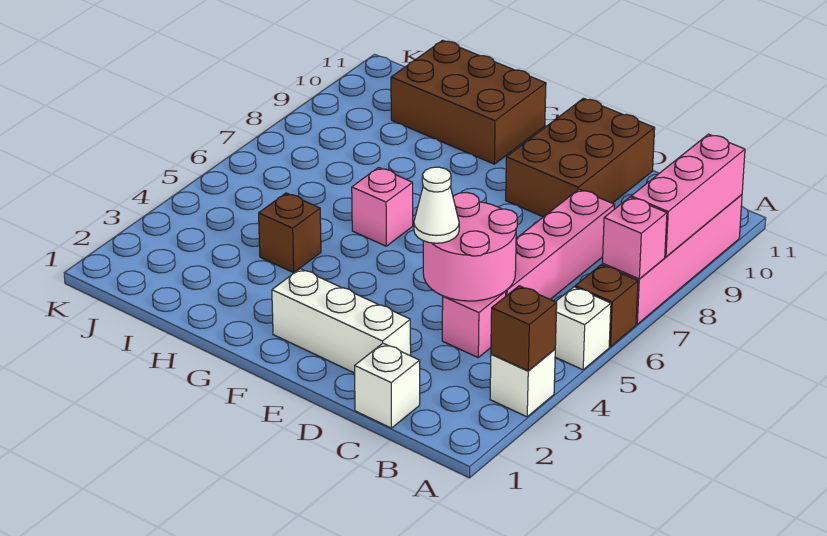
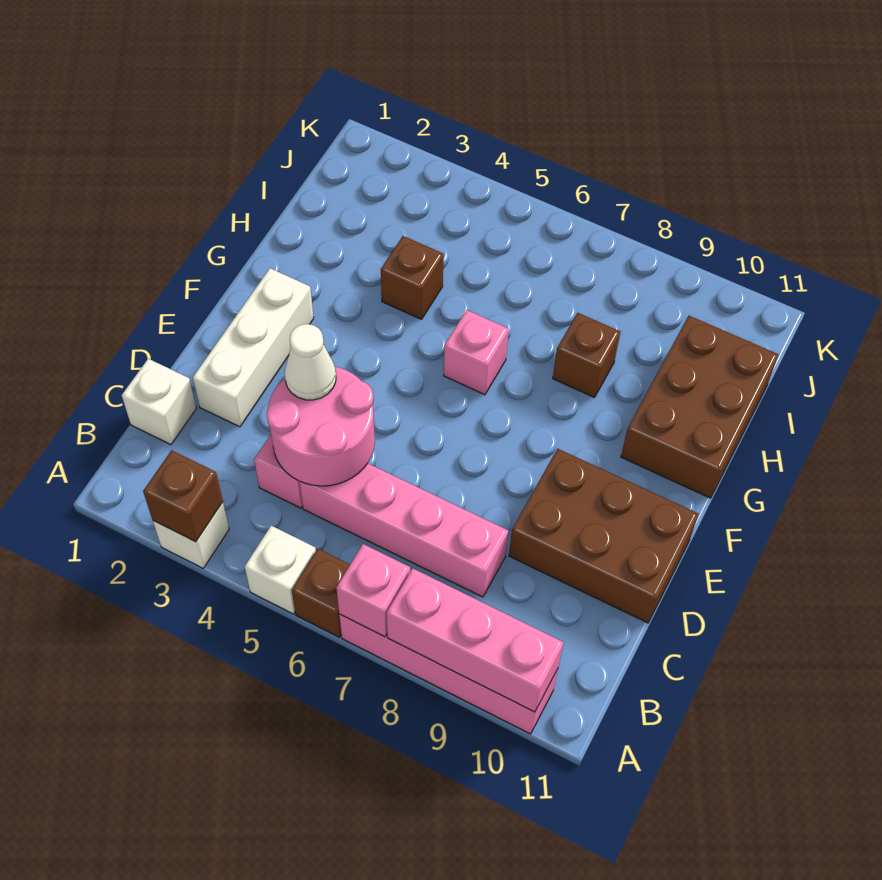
none -> brown 1x1 brick [553,313,620,398]

